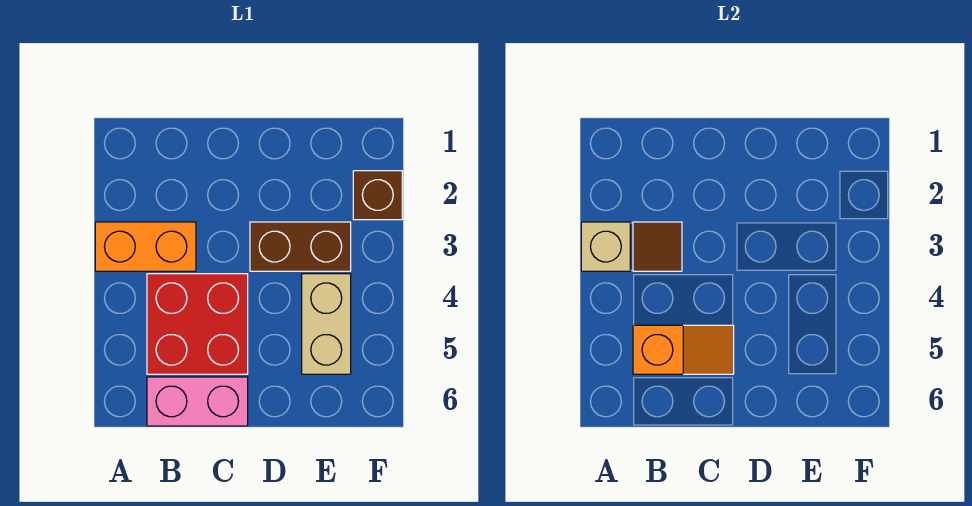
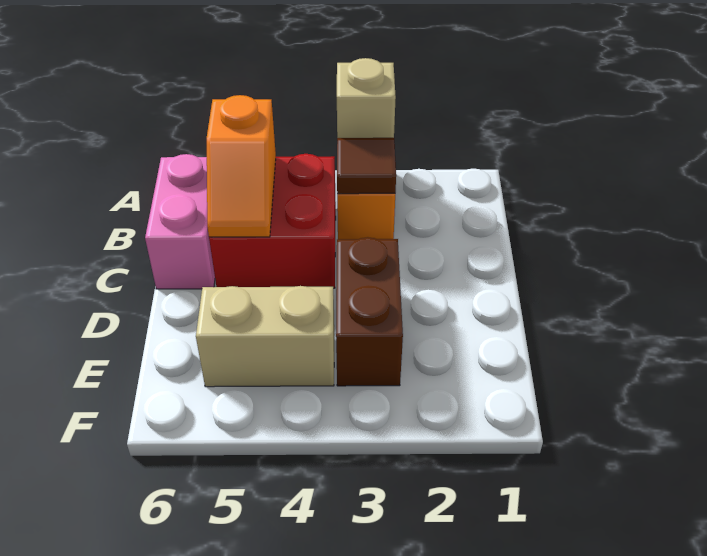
brown 1x1 brick [353,171,402,220] -> none

